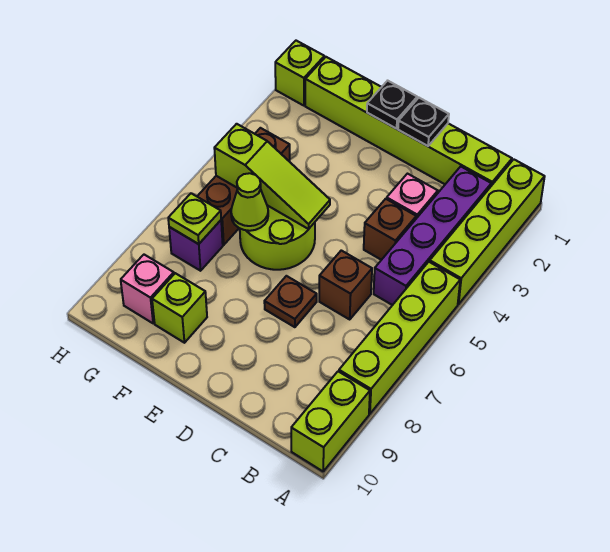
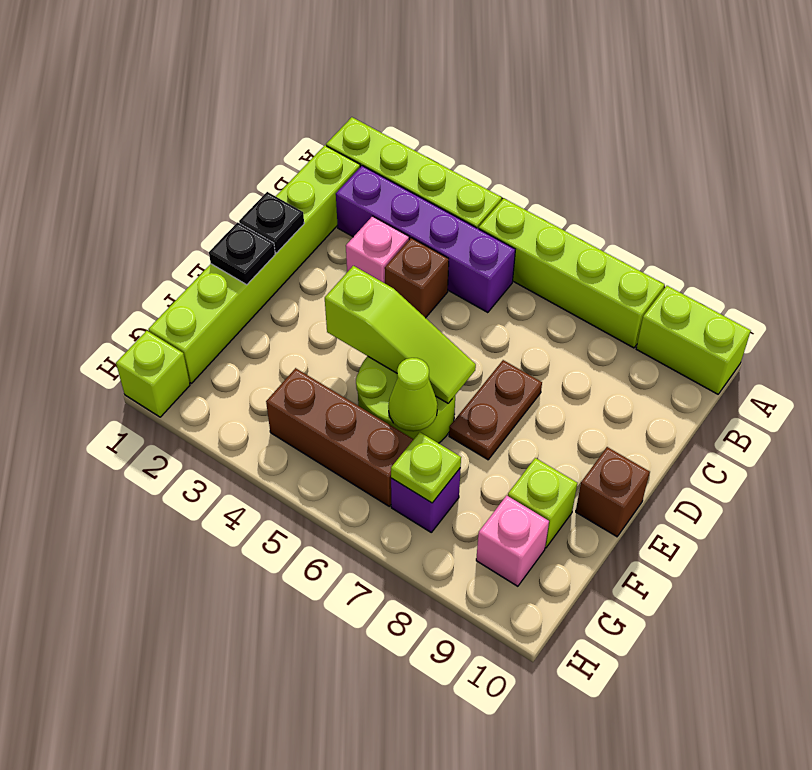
brown 1x1 brick [319,250,372,319] -> brown 1x1 brick moved to [576,447,650,537]
brown 1x1 plate [264,276,317,327] -> brown 1x2 plate [449,360,542,460]
lime 1x3 slope [214,124,330,229] -> lime 1x3 slope turned to [325,266,476,403]

